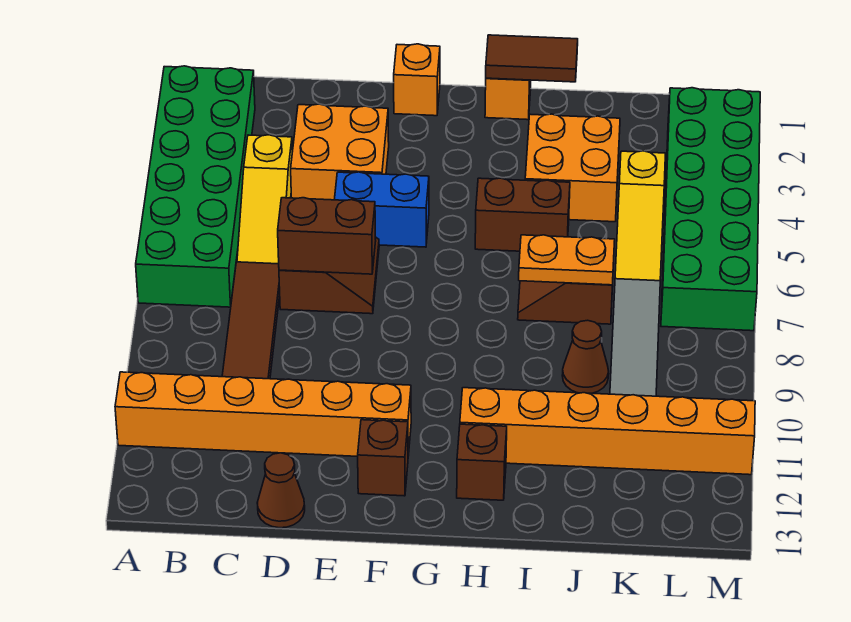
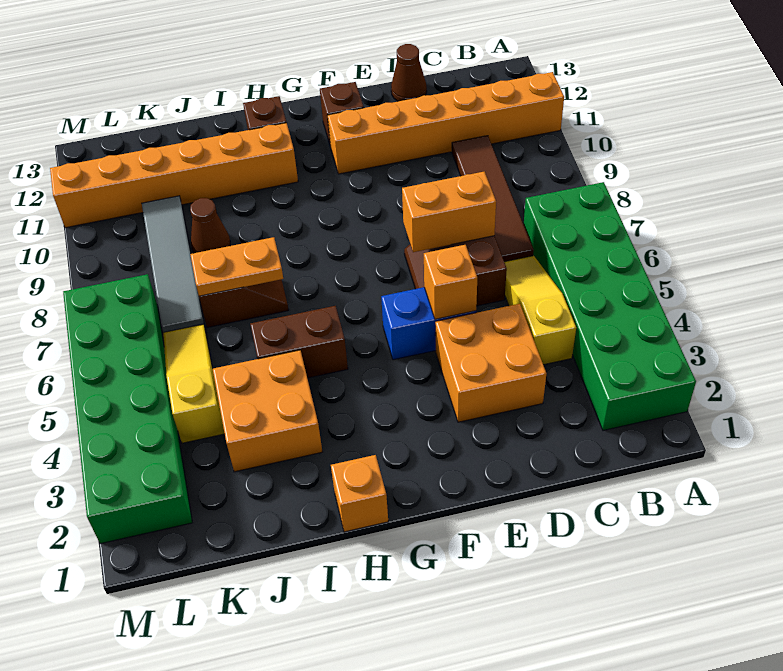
brown 1x2 brick [278,198,376,274] -> orange 1x2 brick [402,172,496,252]
orange 1x1 brick [394,44,440,116] -> orange 1x1 brick moved to [424,245,477,319]
brown 1x2 tile [486,35,578,82] -> none

